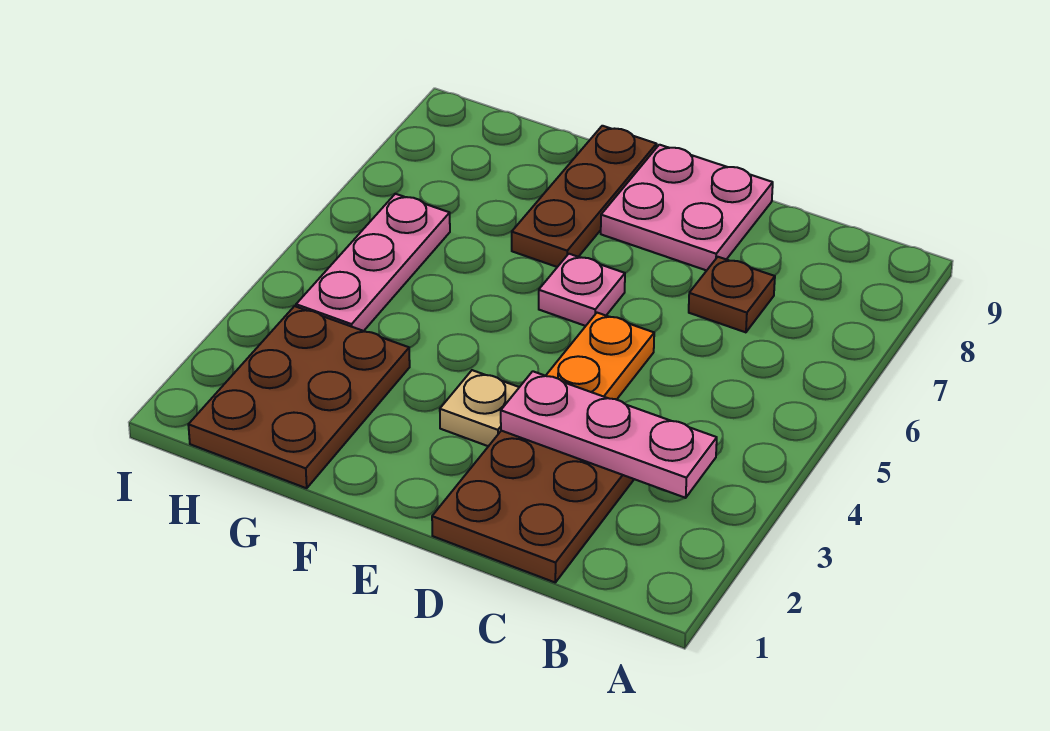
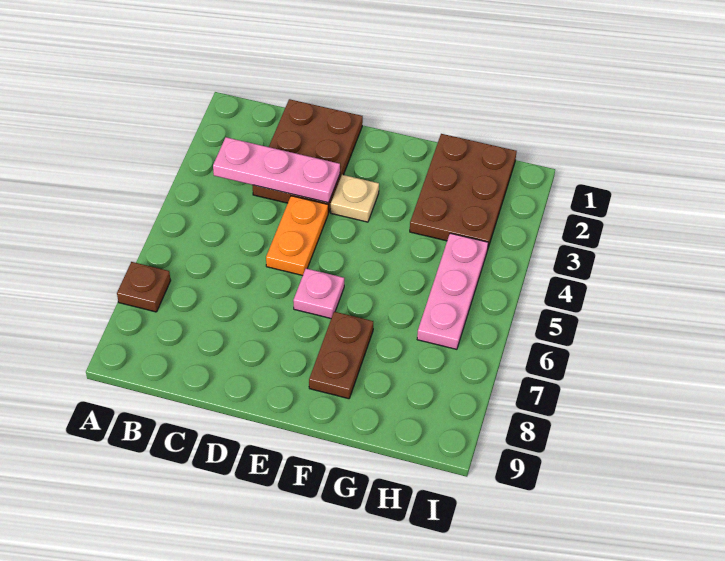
brown 1x1 plate [689,257,775,332] -> brown 1x1 plate moved to [117,262,171,312]
pink 2x2 plate [601,145,773,271] -> none
brown 1x3 plate [512,126,657,267] -> brown 1x2 plate [309,312,373,399]

